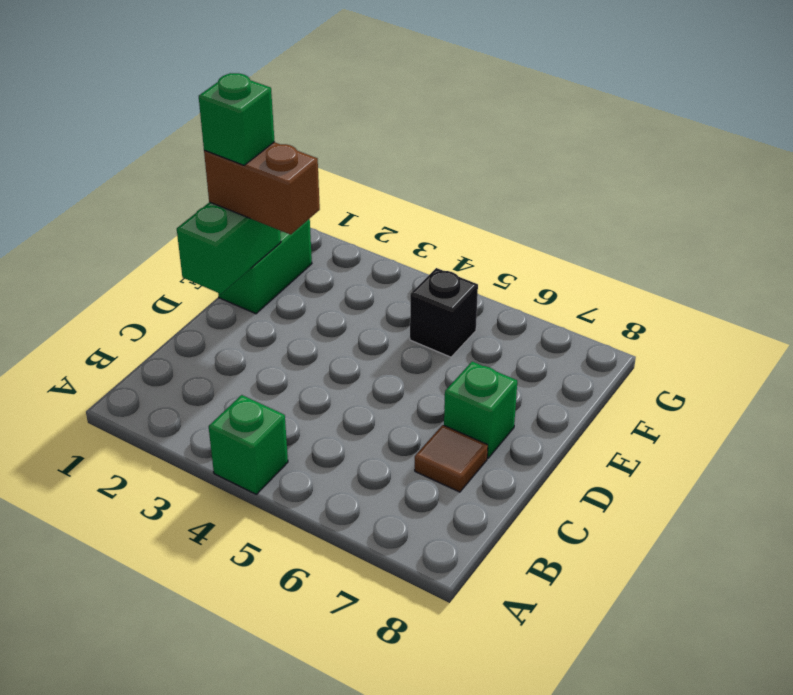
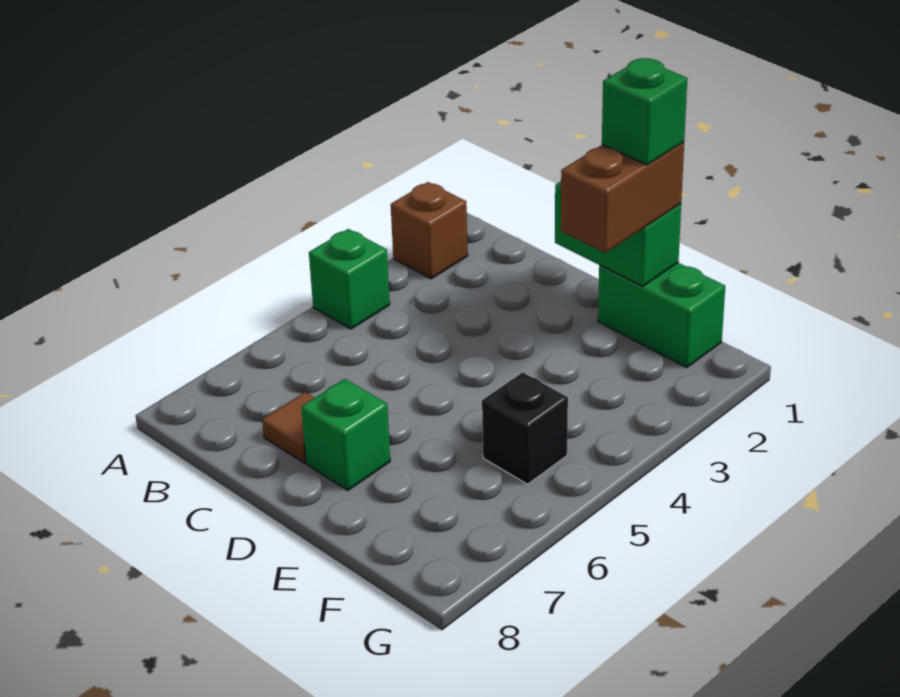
none -> brown 1x1 brick [391,182,468,279]

